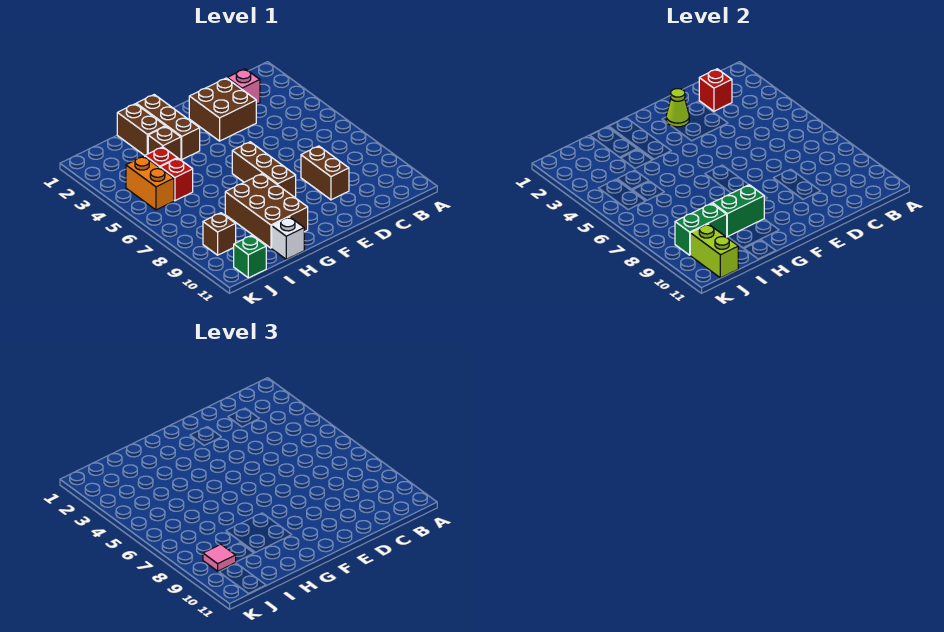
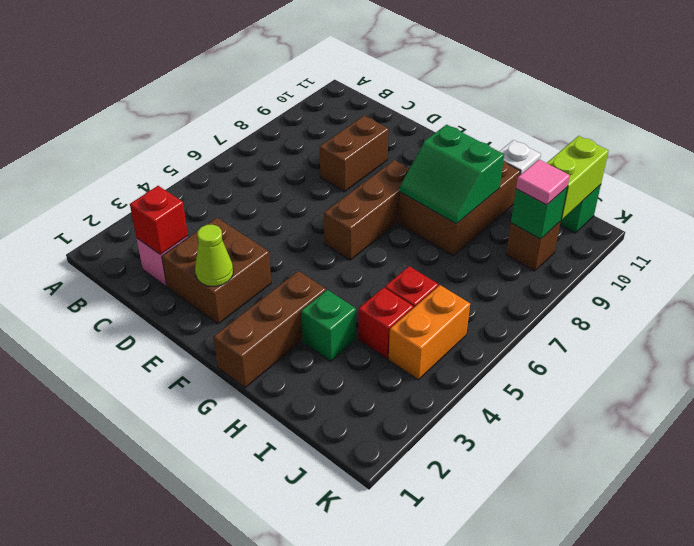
brown 1x2 brick [117,104,165,155] -> none
brown 1x1 brick [148,126,181,160] -> green 1x1 brick [301,290,356,361]
green 1x2 brick [675,204,727,255] -> green 1x1 brick [511,188,567,239]

